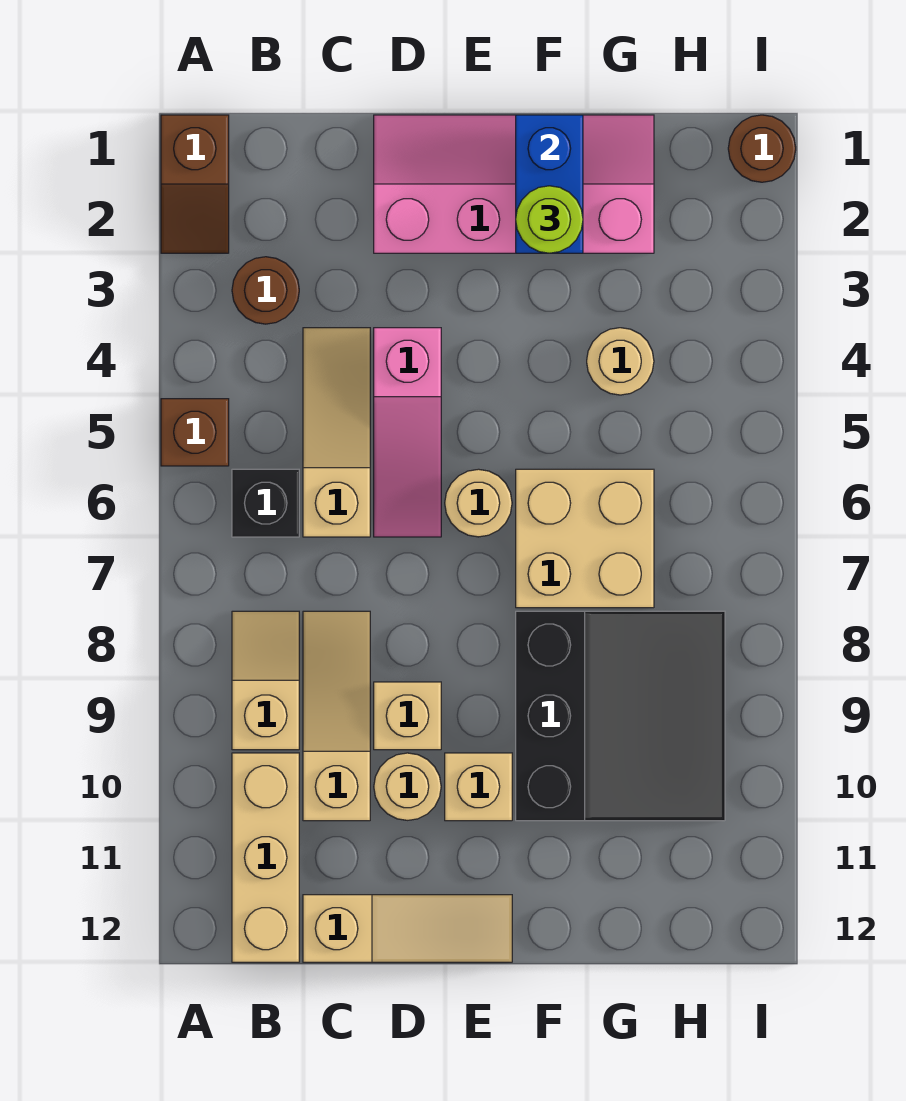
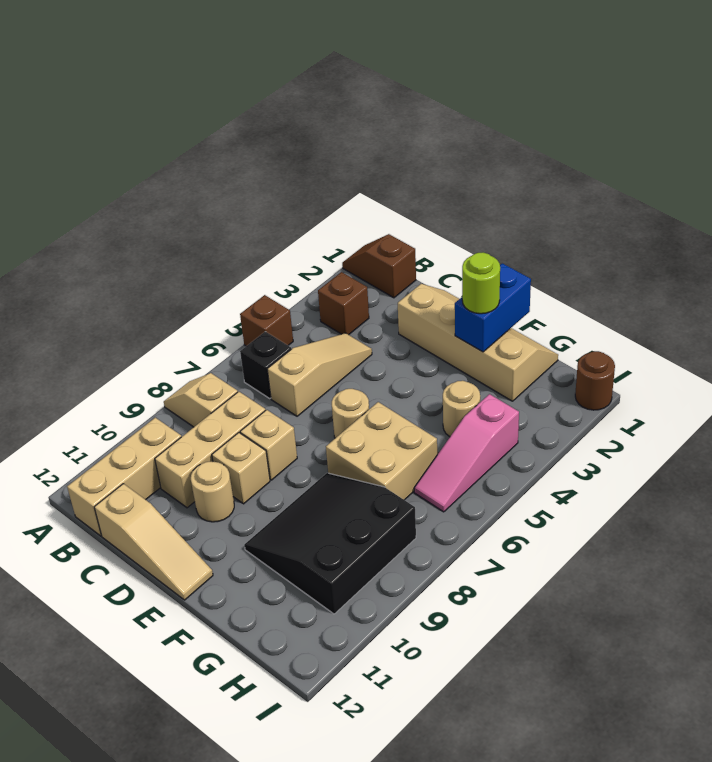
brown 1x2 slope [161,115,229,253] -> brown 1x2 slope turned to [342,234,416,298]
brown 1x1 round brick [232,257,299,324] -> brown 1x1 brick [318,272,369,335]
tan 1x2 slope [232,611,299,750] -> tan 1x2 slope turned to [164,373,238,427]
tan 1x3 slope [303,611,370,821] -> tan 1x3 brick [155,392,266,508]
pink 2x4 slope [374,115,654,253] -> tan 2x4 slope [398,284,558,401]
pink 1x3 slope [374,328,441,537] -> pink 1x3 slope moved to [414,394,519,512]
tan 1x1 brick [445,753,512,821] -> tan 1x1 brick moved to [240,410,297,480]
black 3x3 slope [516,611,725,821] -> black 3x3 slope turned to [244,473,416,614]

